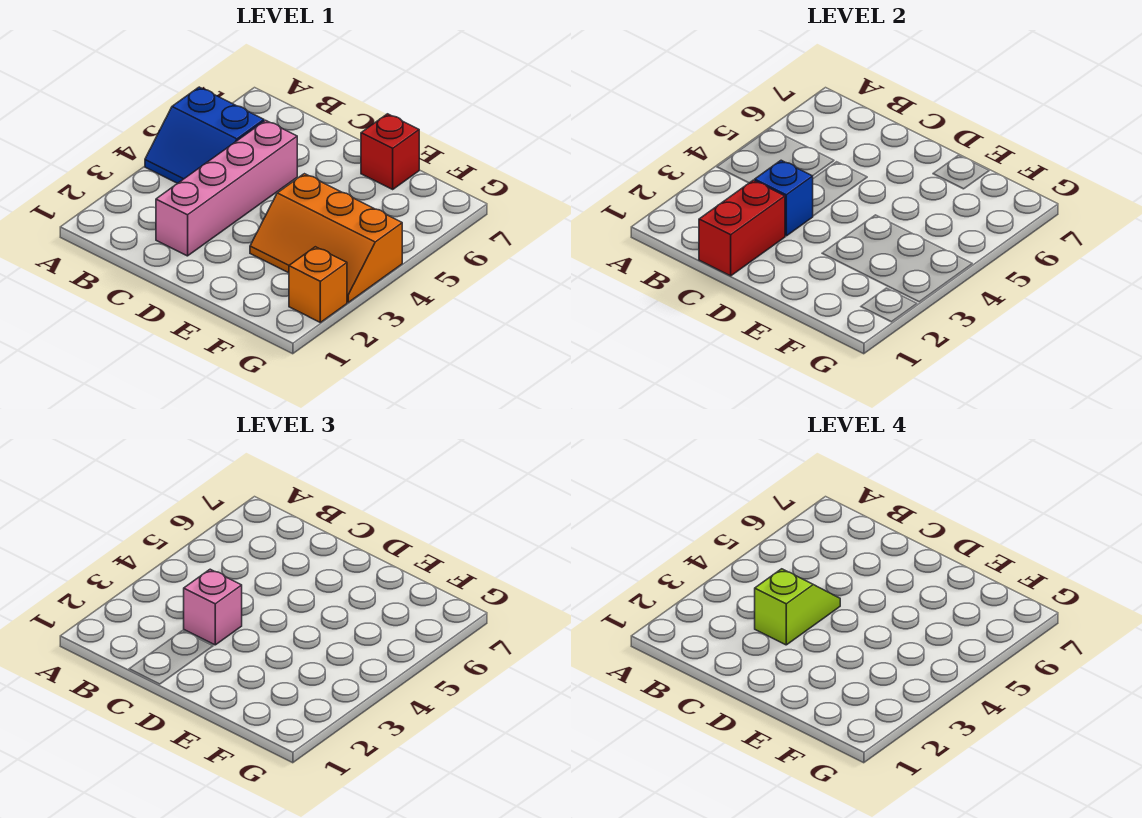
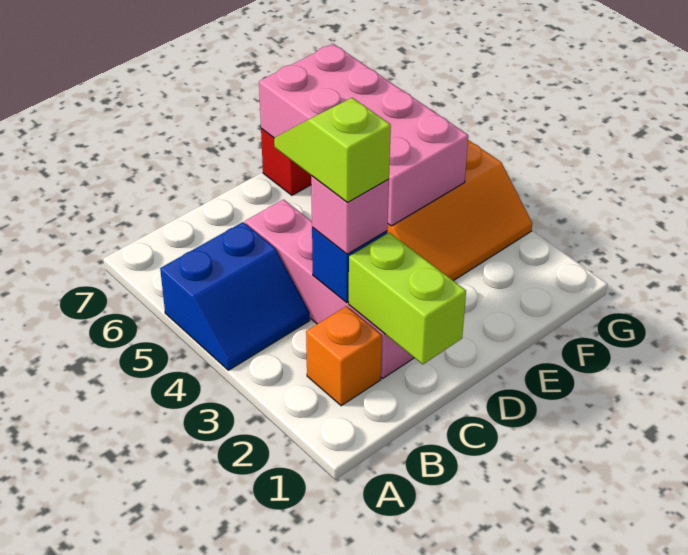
red 1x2 brick [699,180,785,276] -> lime 1x2 brick [349,233,466,364]
none -> pink 2x4 brick [259,44,468,226]
orange 1x1 brick [289,247,347,322] -> orange 1x1 brick moved to [306,306,382,406]

